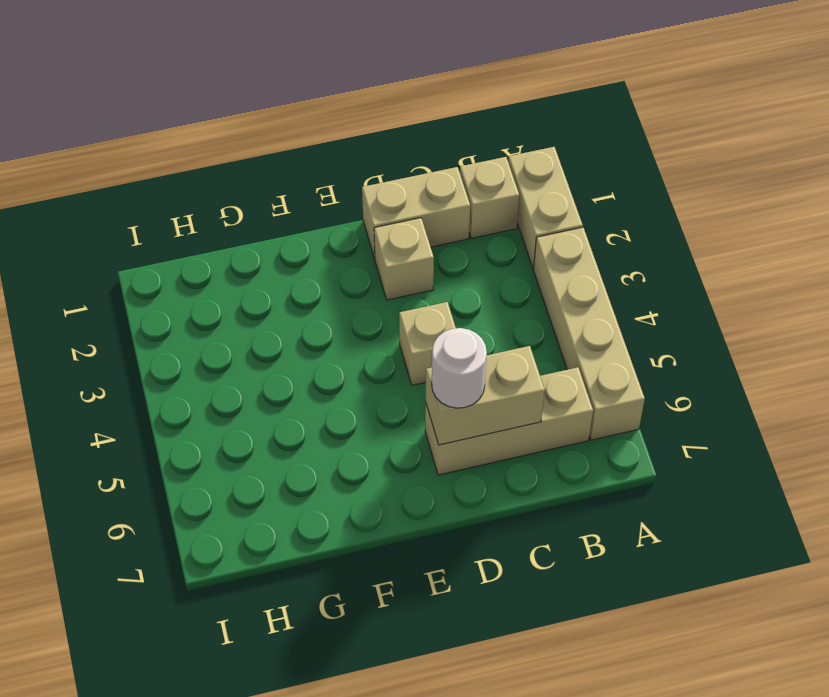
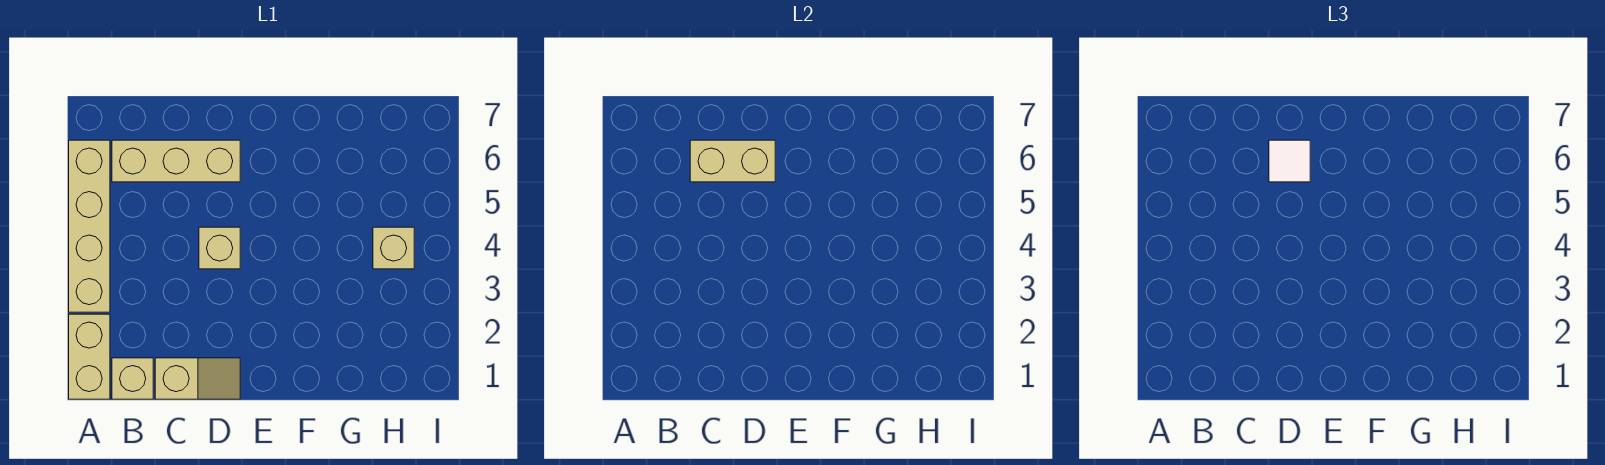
tan 1x2 brick [362,167,470,259] -> tan 1x2 slope [155,358,240,399]
tan 1x1 brick [374,218,434,300] -> tan 1x1 brick moved to [373,227,414,269]
white 1x1 round brick [432,328,487,408] -> white 1x1 tile [1269,140,1310,182]

